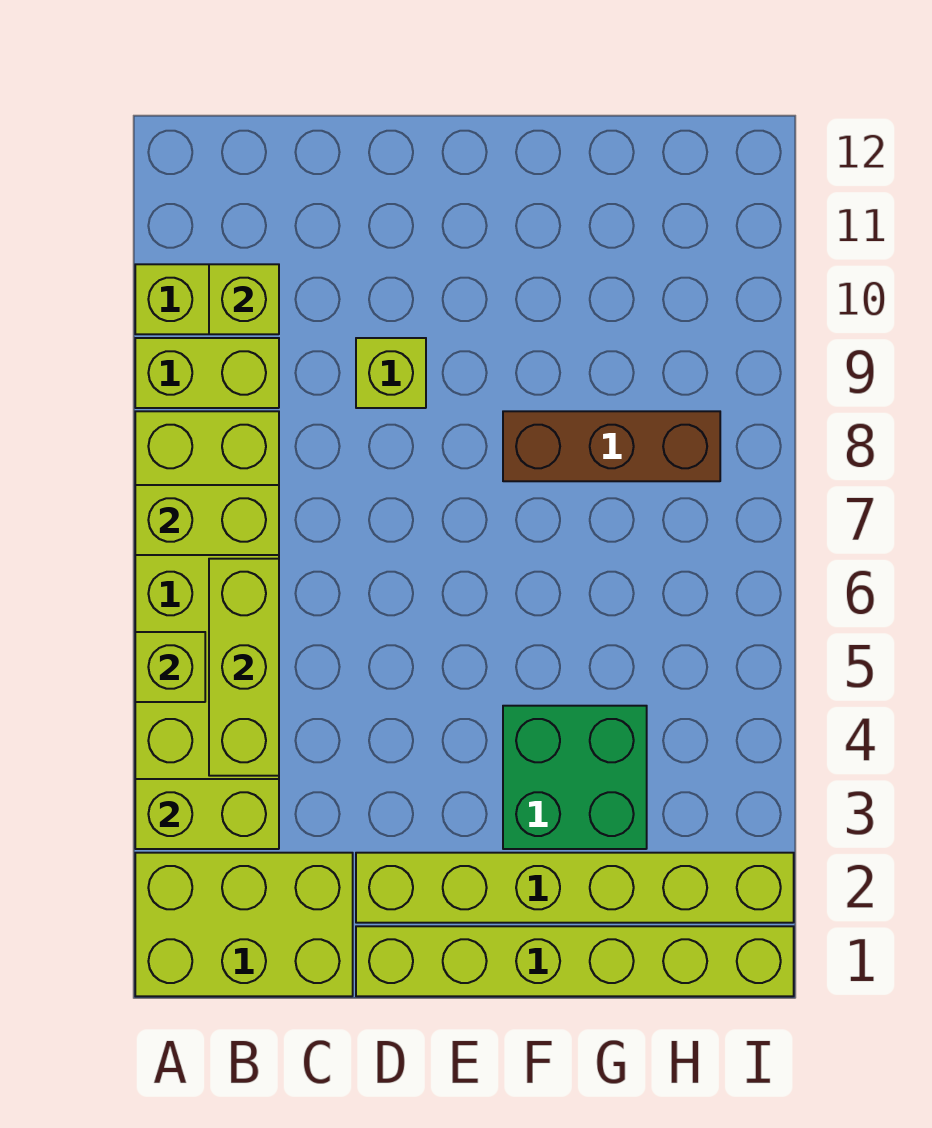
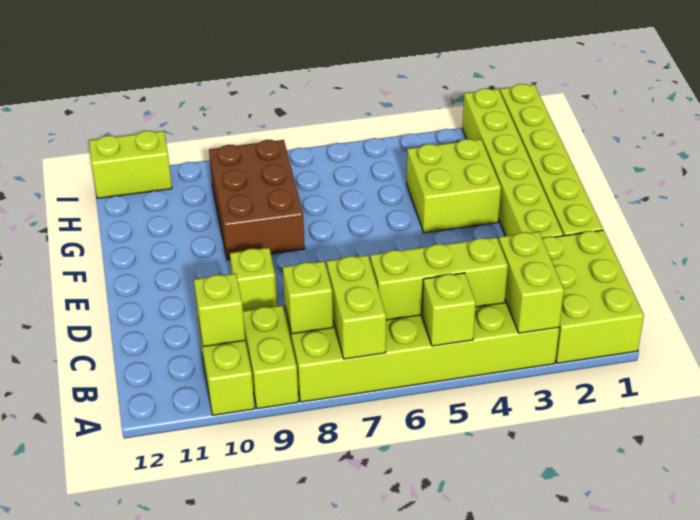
none -> lime 1x1 brick [283,261,333,334]
green 2x2 brick [503,706,647,849] -> lime 2x2 brick [407,139,501,233]
brown 1x3 brick [503,411,720,481] -> brown 2x3 brick [209,140,305,260]
none -> lime 1x2 brick [89,131,172,198]

